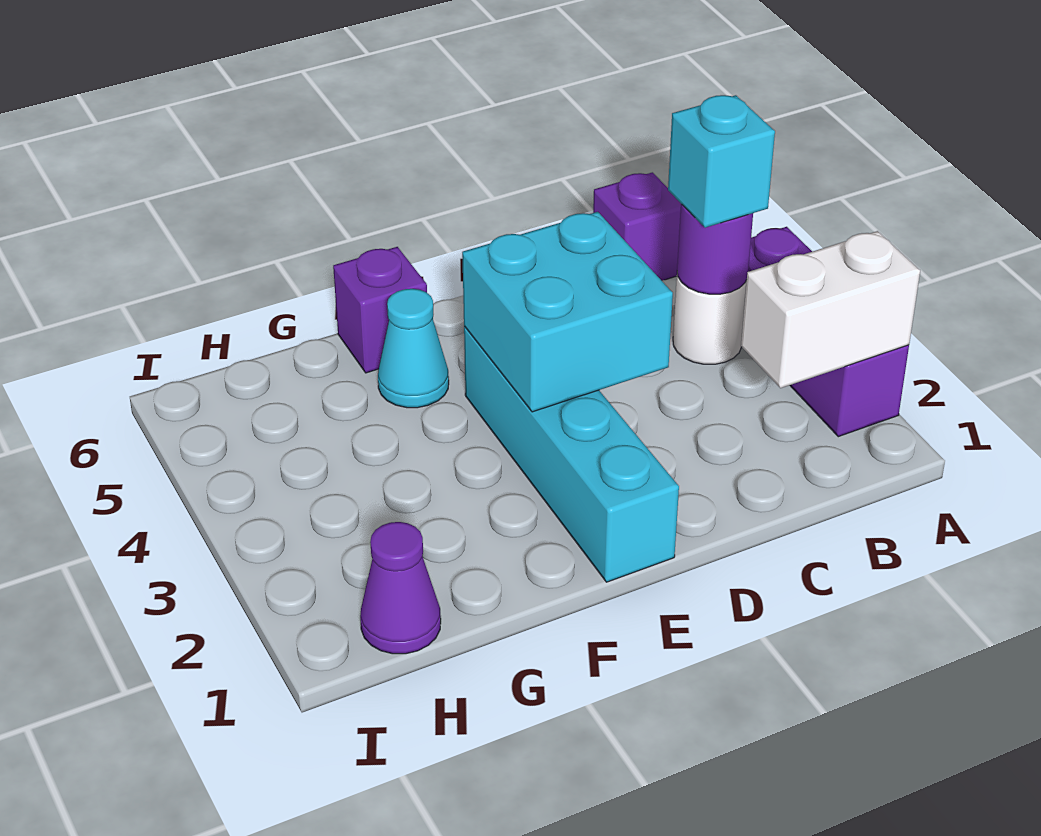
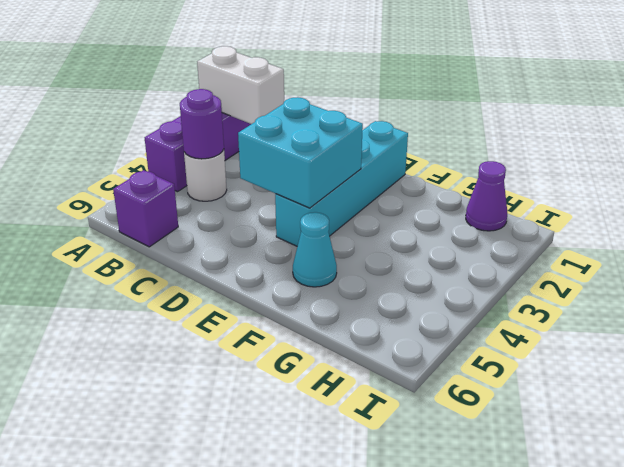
cyan 1x1 brick [668,95,775,228] -> none
purple 1x1 brick [333,247,427,373] -> none

